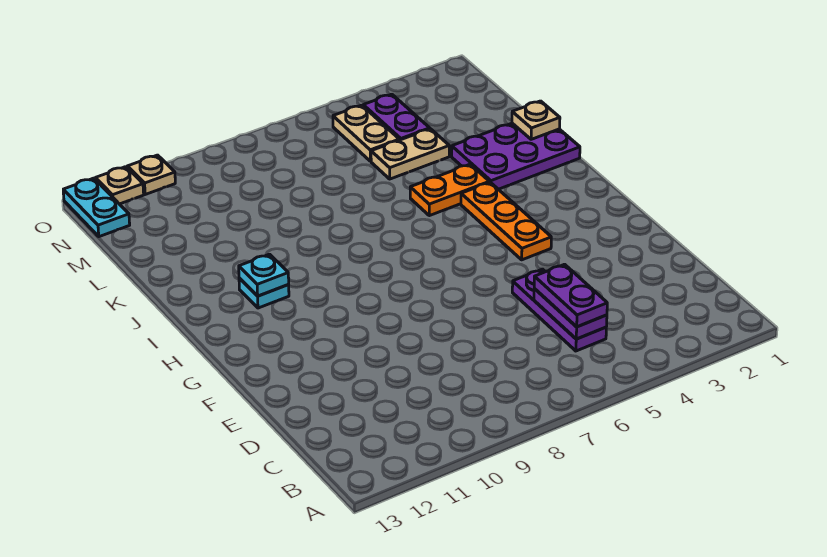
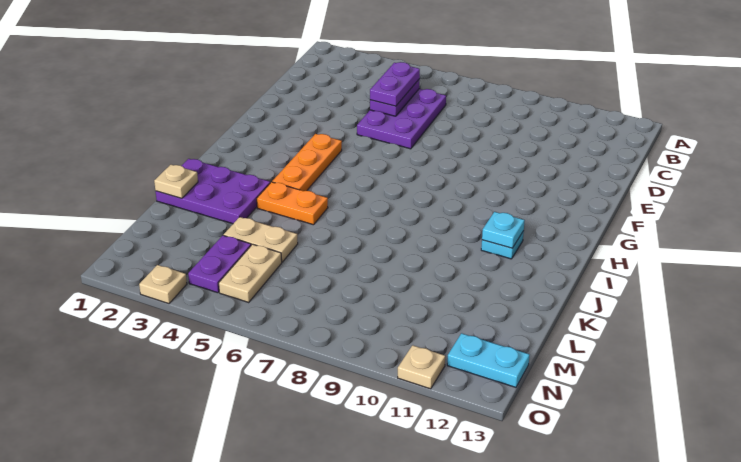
purple 1x3 plate [512,269,606,351] -> purple 2x3 plate [357,89,446,149]
cyan 1x2 plate [63,178,130,237] -> cyan 1x2 plate turned to [447,333,530,387]
tan 1x1 plate [96,167,144,204] -> tan 1x1 plate moved to [139,265,187,304]

